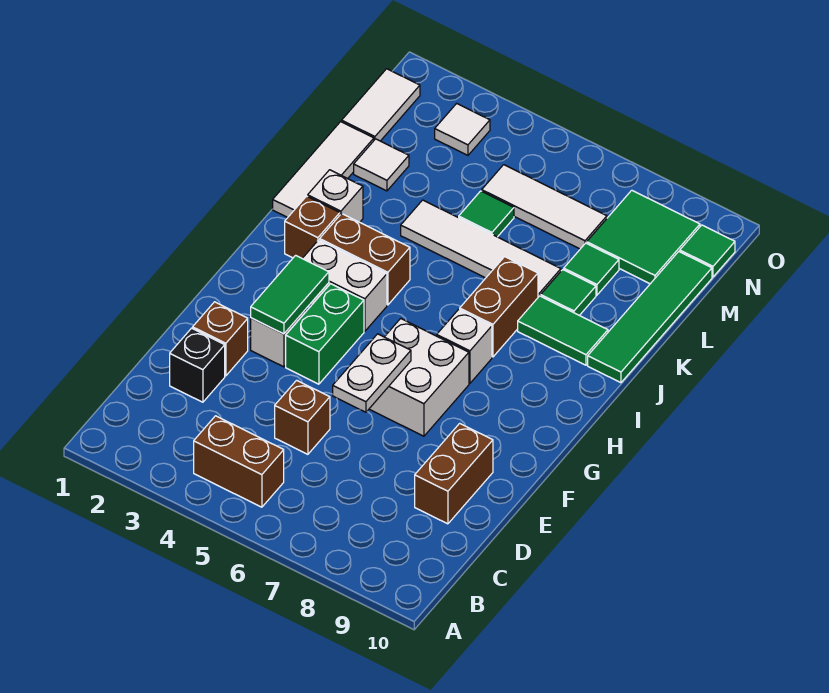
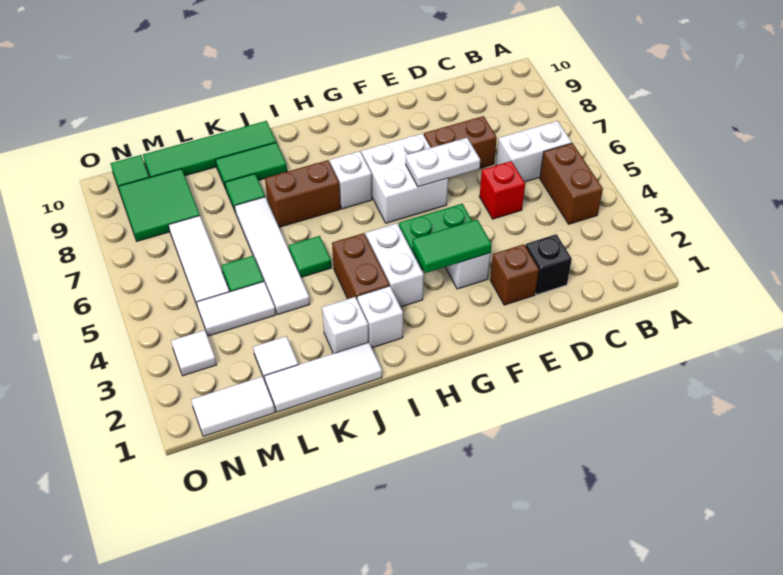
none -> white 1x2 brick [496,121,572,182]
brown 1x1 brick [275,380,330,454] -> red 1x1 brick [479,161,525,219]
brown 1x2 brick [415,423,493,524] -> brown 1x2 brick moved to [424,116,497,168]
brown 1x1 brick [285,196,340,258] -> white 1x1 brick [357,286,403,348]
green 1x2 tile [518,296,608,365] -> green 1x2 tile turned to [216,142,287,189]
none -> white 1x2 tile [197,282,276,336]
green 1x1 tile [564,243,619,295] -> green 1x1 tile moved to [288,236,331,277]

